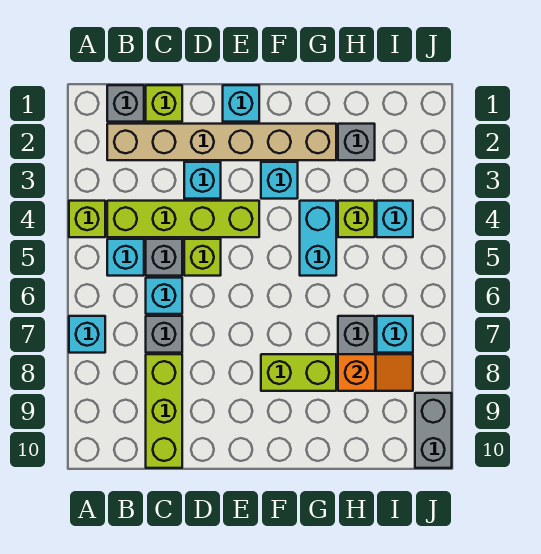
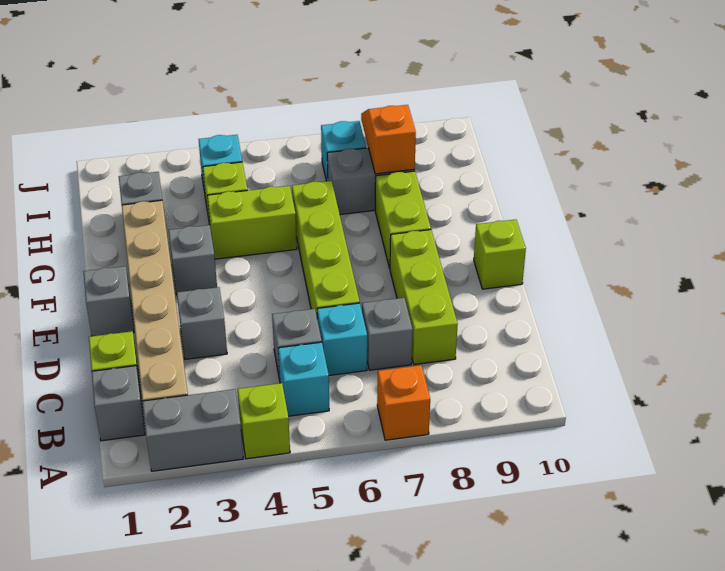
cyan 1x1 brick [69,316,105,353] -> orange 1x1 brick [377,365,430,440]
lime 1x4 brick [107,201,259,237] -> lime 1x4 brick moved to [292,181,360,320]
lime 1x3 brick [146,354,182,468] -> lime 1x3 brick turned to [390,230,458,365]
cyan 1x1 brick [184,162,221,199] -> grey 1x1 brick [177,287,227,359]
lime 1x1 brick [184,239,221,276] -> lime 1x1 brick moved to [474,219,526,289]
cyan 1x1 brick [223,85,259,122] -> grey 1x1 brick [83,266,134,336]
cyan 1x1 brick [261,162,298,199] -> grey 1x1 brick [169,225,217,295]
cyan 1x2 brick [300,201,336,276] -> lime 1x2 brick [207,186,297,259]
grey 1x2 brick [415,393,452,468] -> grey 1x2 brick moved to [143,389,243,471]

